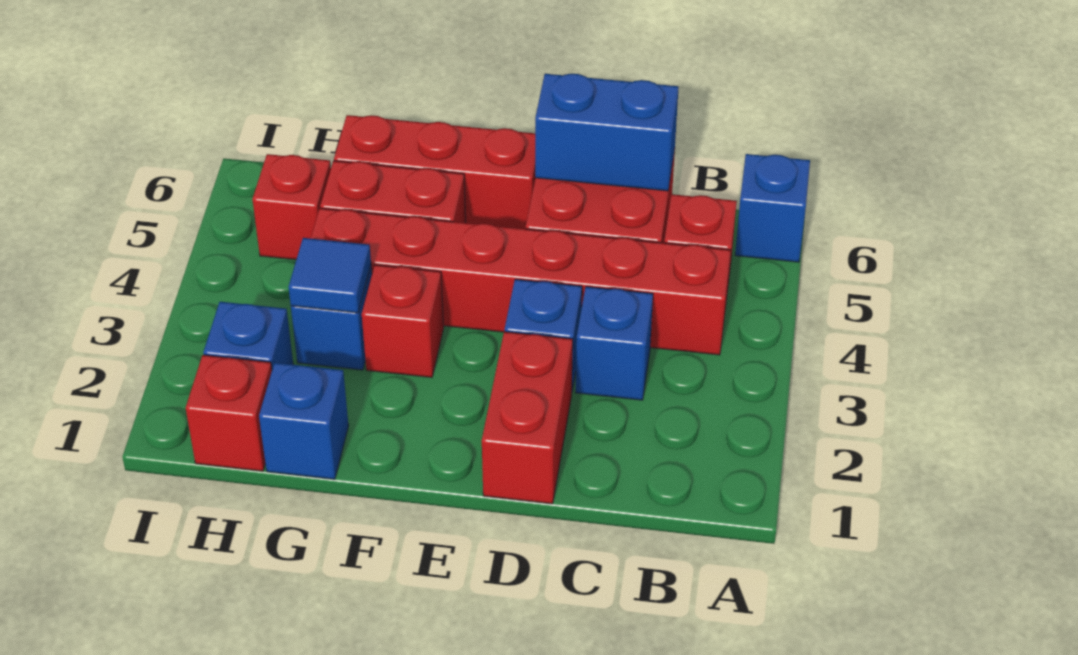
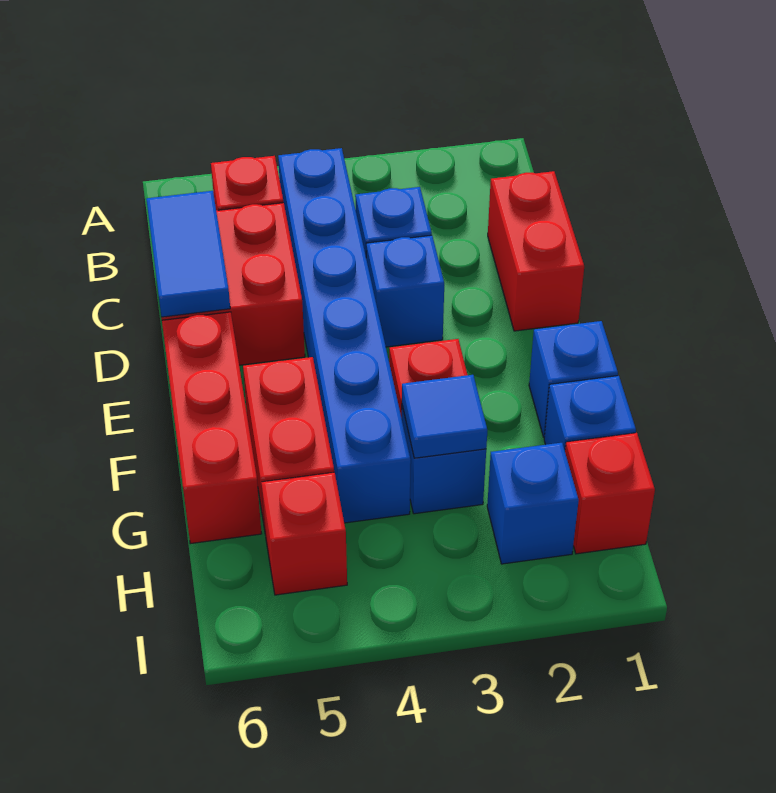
blue 1x1 brick [735,154,810,262] -> blue 1x1 brick moved to [529,321,618,437]
red 1x6 brick [311,208,731,355] -> blue 1x6 brick [278,148,411,523]
blue 1x2 brick [535,74,679,191] -> blue 1x2 tile [146,191,230,317]
red 1x2 brick [482,332,573,504] -> red 1x2 brick turned to [488,171,584,331]

